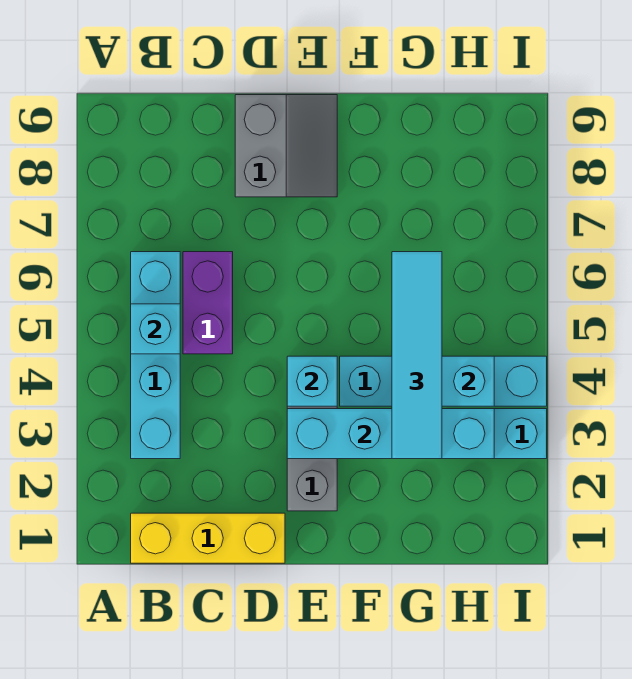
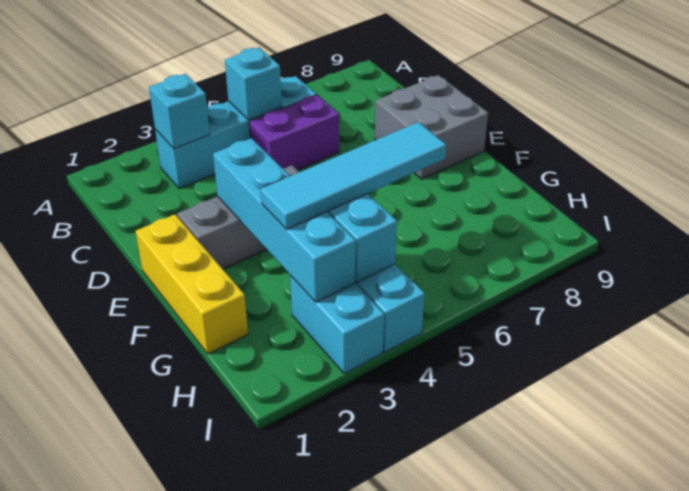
yellow 1x3 brick [131,513,285,563] -> yellow 1x3 brick moved to [135,214,248,354]
grey 2x2 slope [235,95,337,197] -> grey 2x2 brick [375,75,488,179]
cyan 1x1 brick [287,356,337,406] -> cyan 1x1 brick moved to [149,74,210,149]

